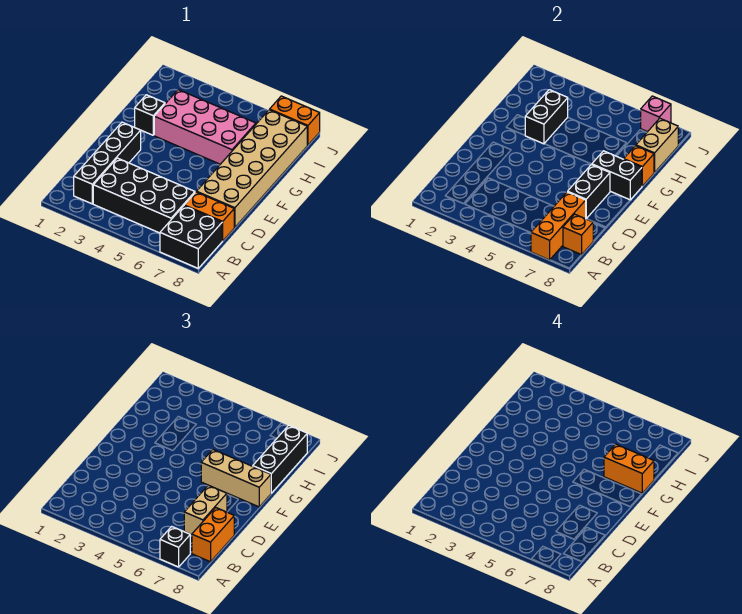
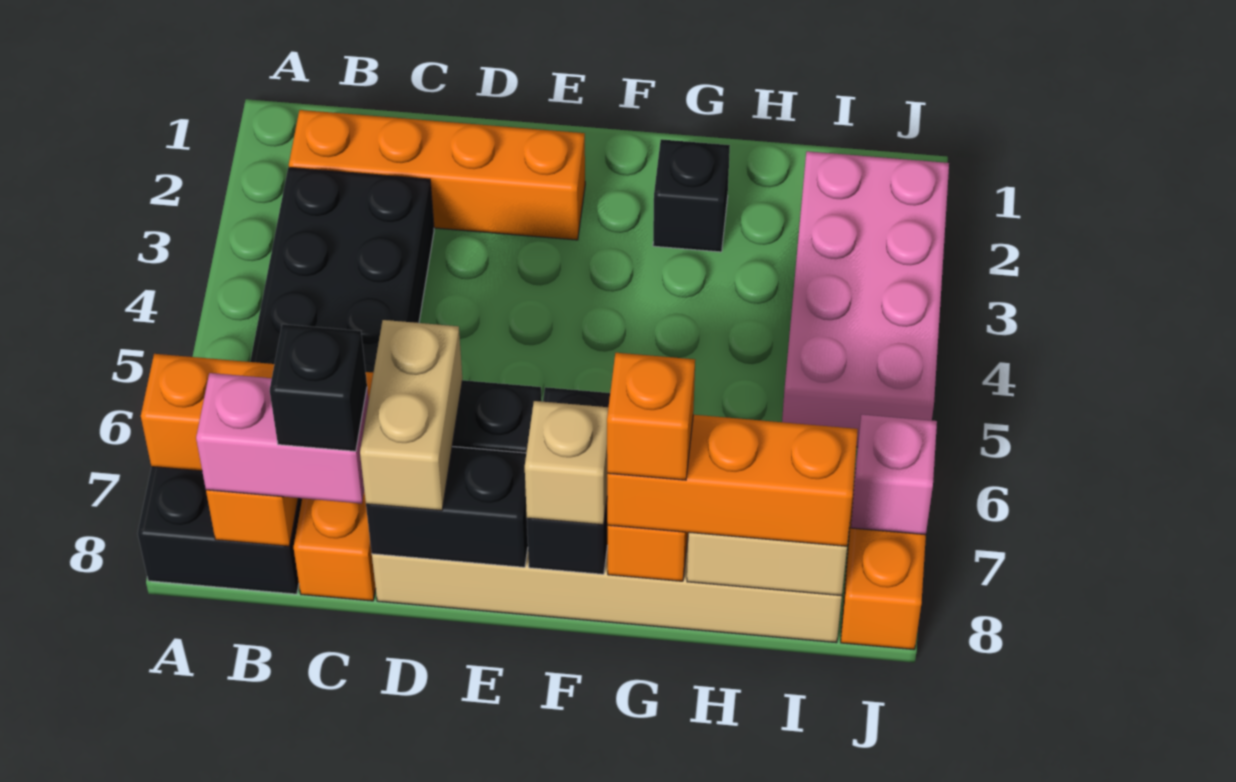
black 1x1 brick [160,526,190,567] -> black 1x1 brick moved to [270,324,367,451]
black 1x4 brick [74,122,141,204] -> orange 1x4 brick [289,110,585,240]
orange 1x2 brick [192,508,234,562] -> pink 1x2 brick [196,373,369,504]
tan 1x2 brick [184,485,227,535] -> tan 1x2 brick turned to [360,320,462,511]
tan 1x3 brick [201,450,271,507] -> tan 1x1 brick [525,401,608,525]
pink 2x4 brick [154,90,256,164] -> pink 2x4 brick moved to [782,151,949,447]
black 1x2 brick [525,90,568,144] -> black 1x2 brick moved to [366,447,528,567]
orange 1x2 brick [604,444,654,493] -> orange 1x1 brick [607,353,695,480]
black 1x3 brick [253,425,307,493] -> orange 1x3 brick [607,415,858,546]

